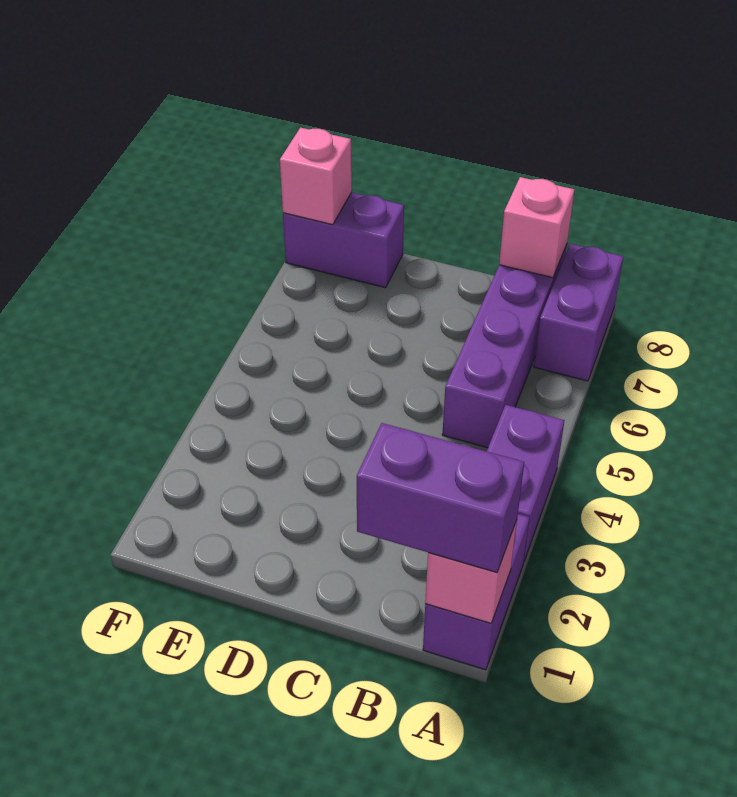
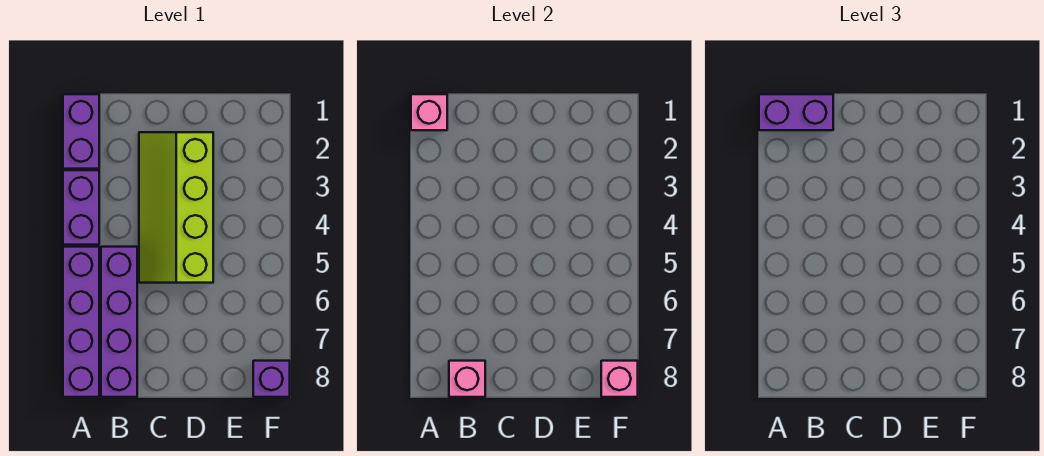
purple 1x2 brick [534,244,623,381] -> purple 1x4 brick [63,247,99,397]
none -> lime 2x4 slope [139,132,213,283]
purple 1x2 brick [283,193,404,288] -> purple 1x1 brick [253,361,290,397]

